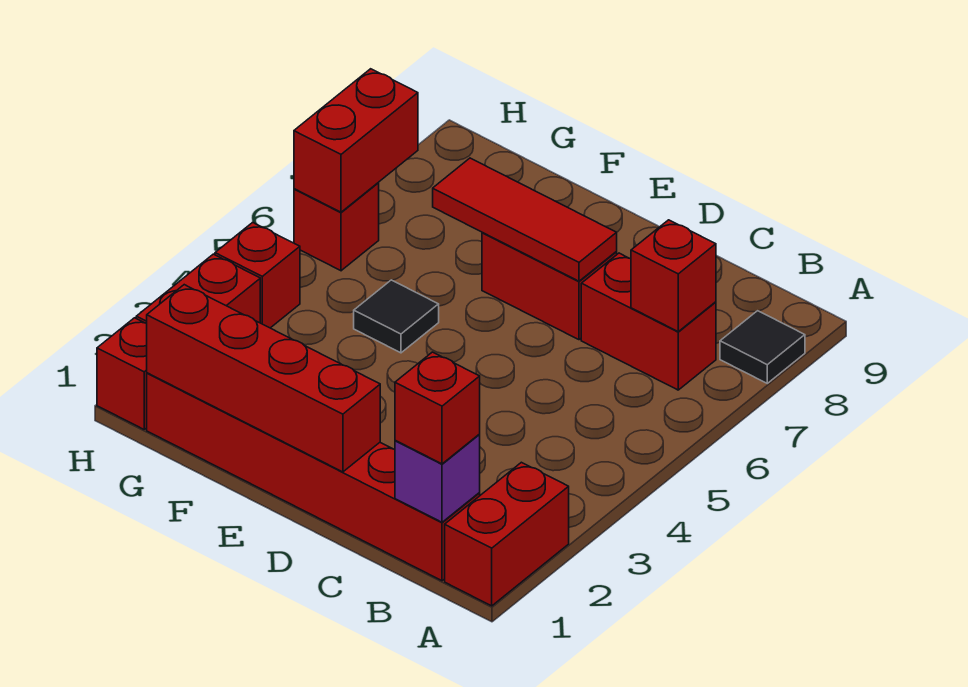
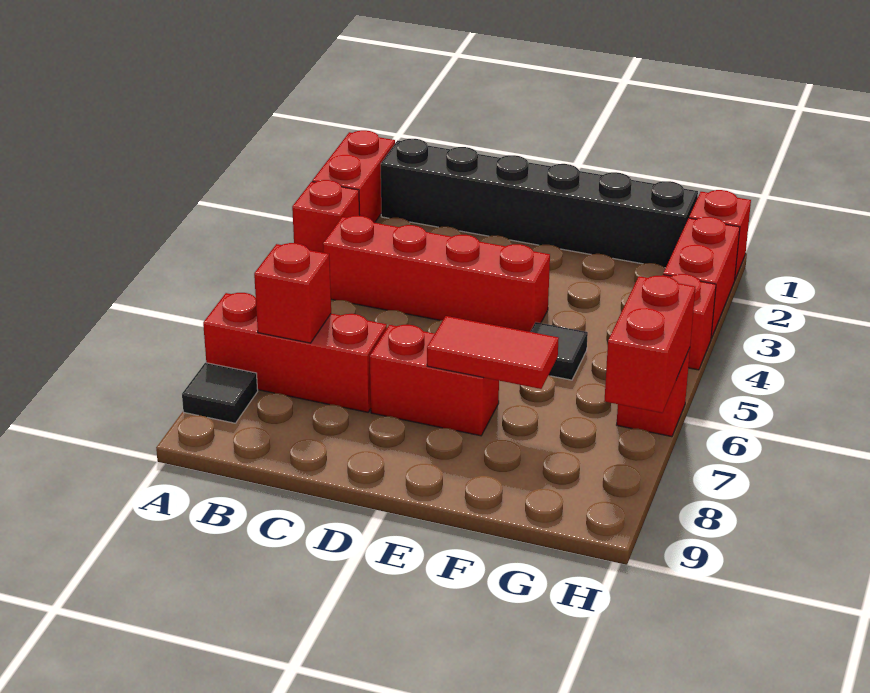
red 1x6 brick [147,373,480,581] -> black 1x6 brick [381,139,698,268]
purple 1x1 brick [395,435,480,522] -> none
red 1x1 brick [395,352,480,464] -> red 1x1 brick moved to [292,180,360,253]
red 1x2 brick [581,253,716,390] -> red 1x3 brick [203,293,387,412]
red 1x4 brick [147,285,380,472] -> red 1x4 brick moved to [323,216,550,332]
red 1x3 tile [433,158,617,281] -> red 1x2 tile [427,316,559,389]

